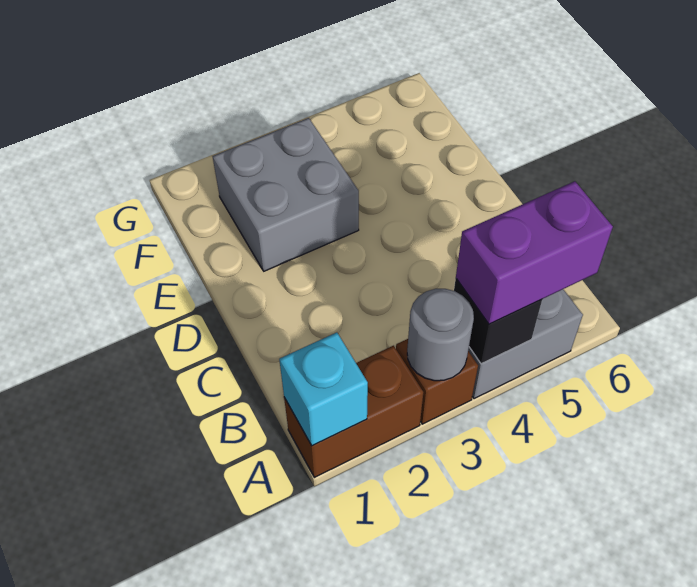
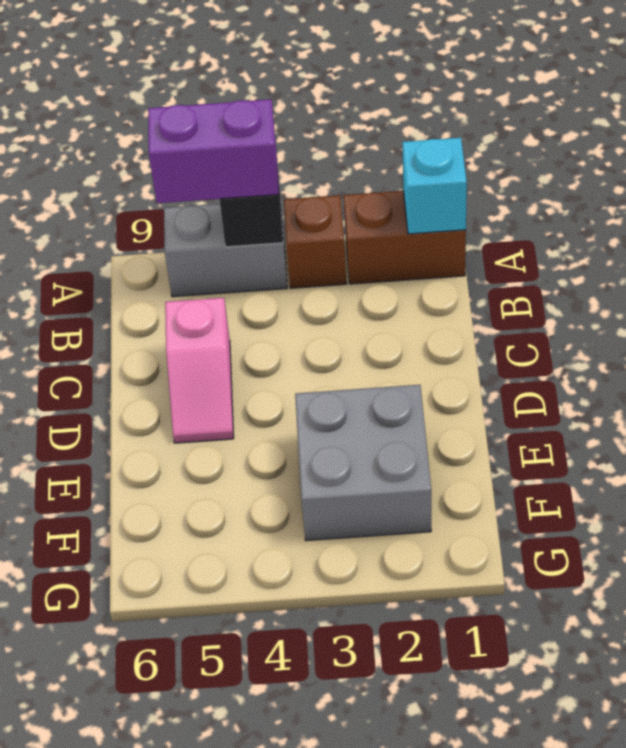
grey 1x1 round brick [407,289,474,381] -> none
none -> pink 1x2 slope [165,298,234,443]

